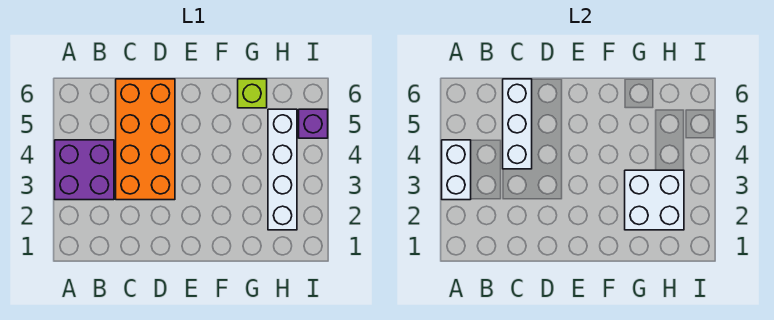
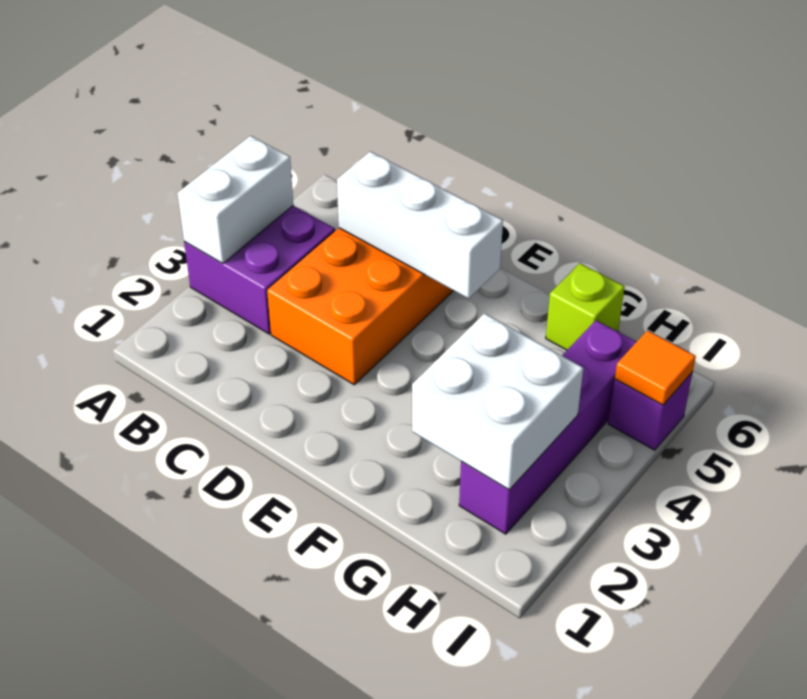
white 1x3 brick [503,79,532,169] -> white 1x3 brick turned to [337,151,503,299]
white 1x4 brick [268,109,297,230] -> purple 1x4 brick [459,320,636,534]
none -> orange 1x1 tile [615,331,696,405]

